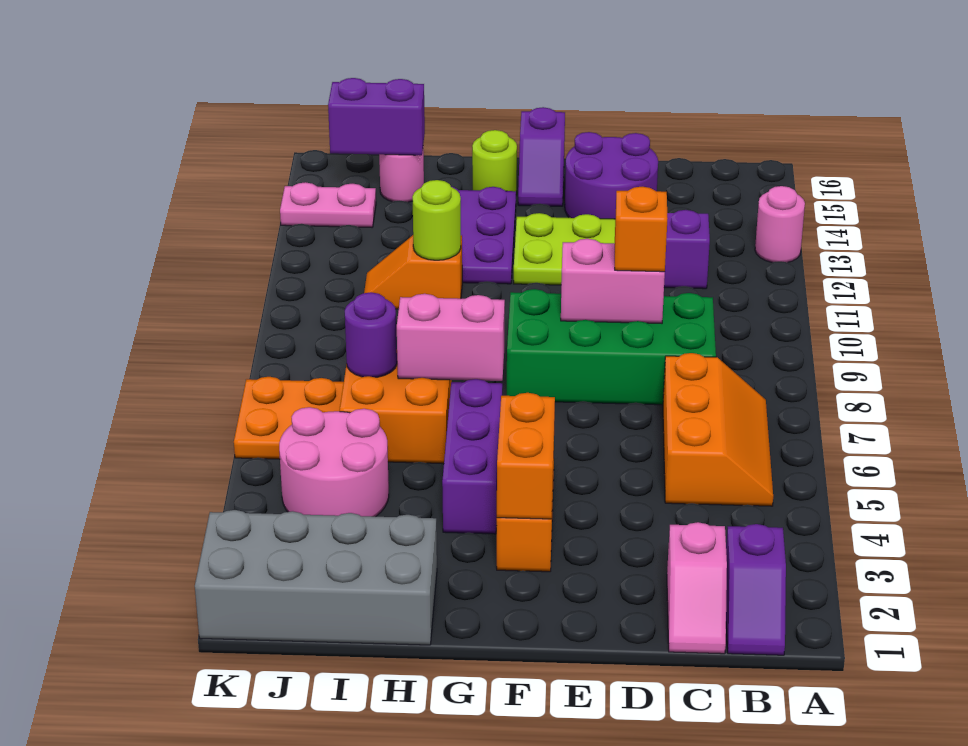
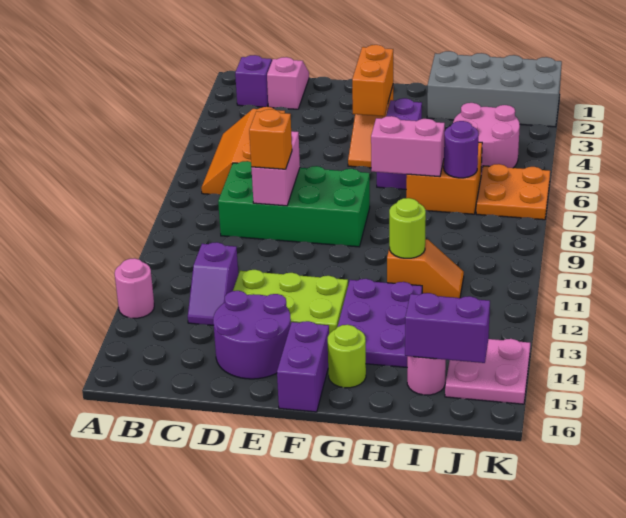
pink 1x2 brick [561,239,665,323] -> pink 1x2 brick turned to [251,131,300,206]
purple 1x2 slope [518,107,565,206] -> purple 1x2 brick [277,321,329,412]
pink 1x2 plate [280,182,376,227] -> pink 2x2 plate [445,339,530,404]

